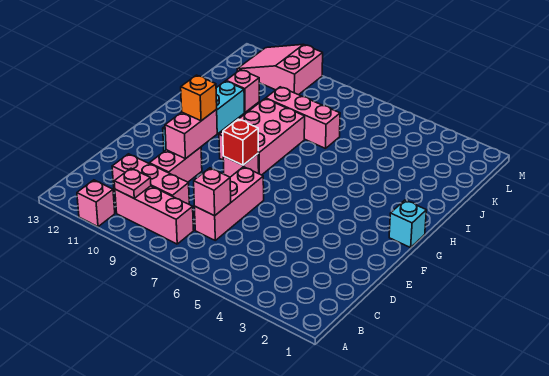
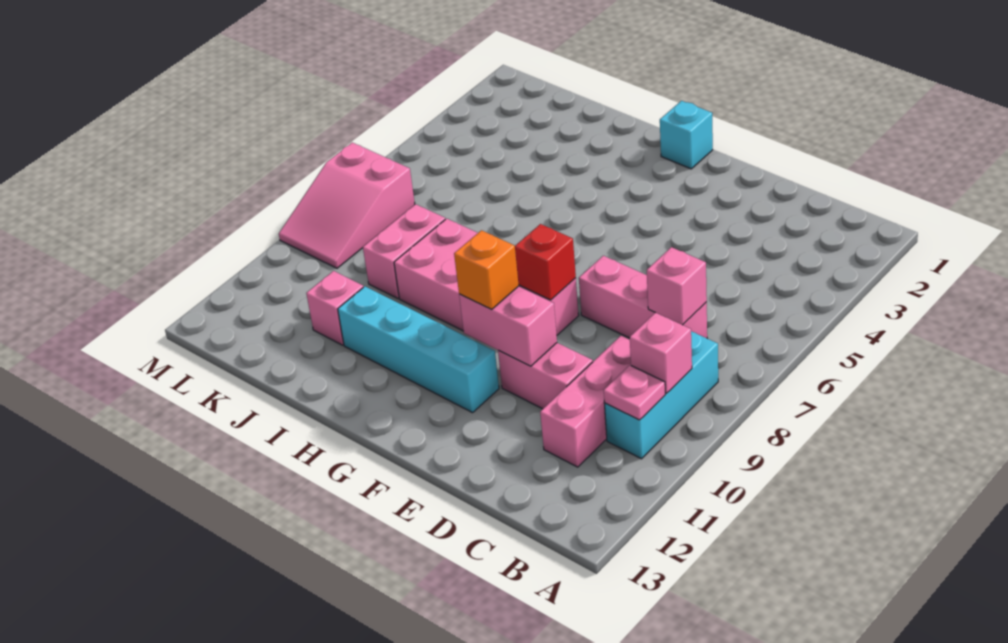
pink 1x1 brick [77,180,115,227] -> pink 1x1 brick moved to [630,313,692,393]
pink 1x3 brick [115,186,194,244] -> cyan 1x3 brick [604,331,718,459]
pink 1x3 brick [266,87,340,149] -> pink 1x2 brick [363,204,445,298]
pink 2x3 slope [237,44,323,95] -> pink 2x3 slope moved to [279,143,415,268]

